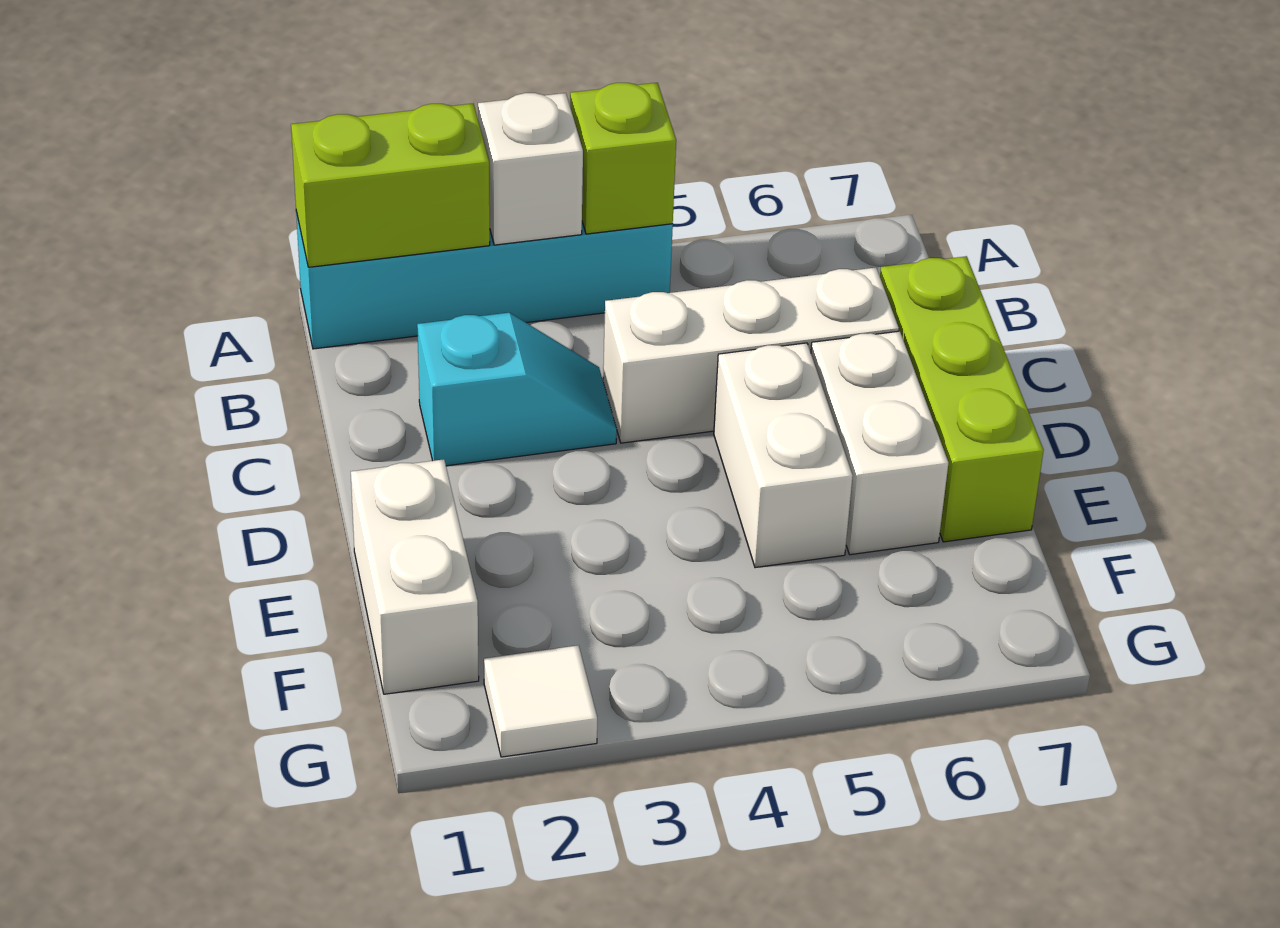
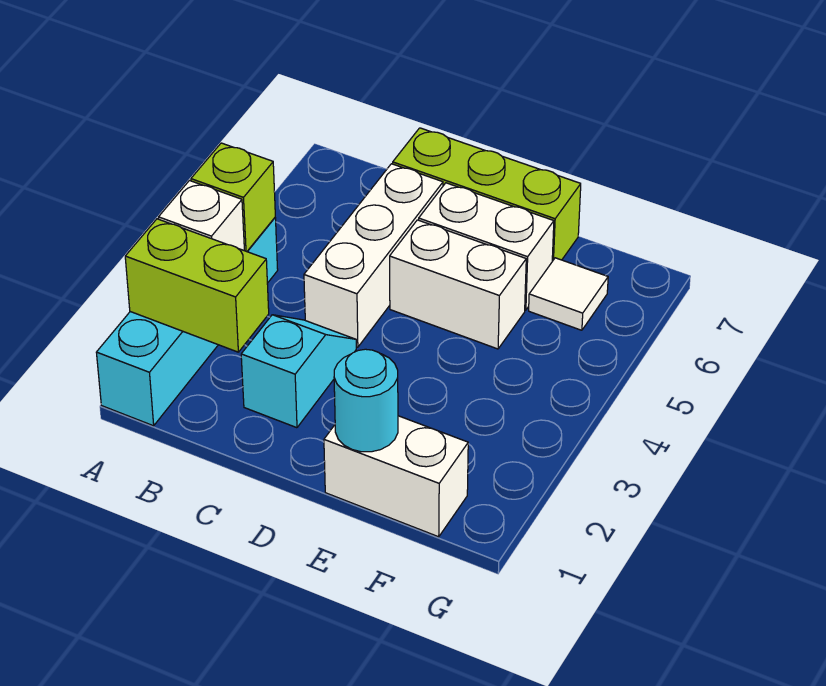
lime 1x2 brick [291,104,490,267] -> lime 1x2 brick turned to [125,219,269,352]
none -> cyan 1x1 round brick [334,349,398,452]
white 1x1 tile [484,645,597,757] -> white 1x1 tile moved to [529,258,608,330]

